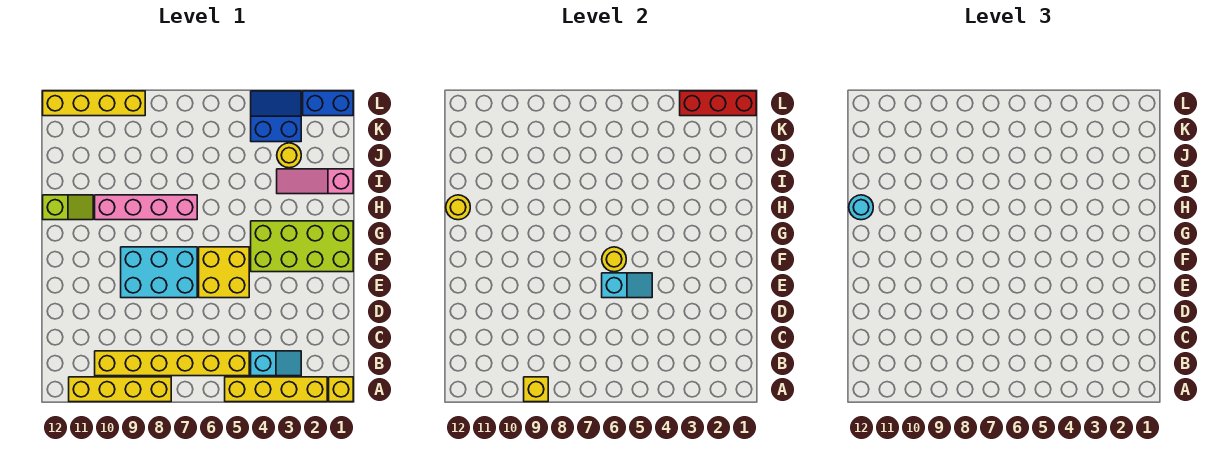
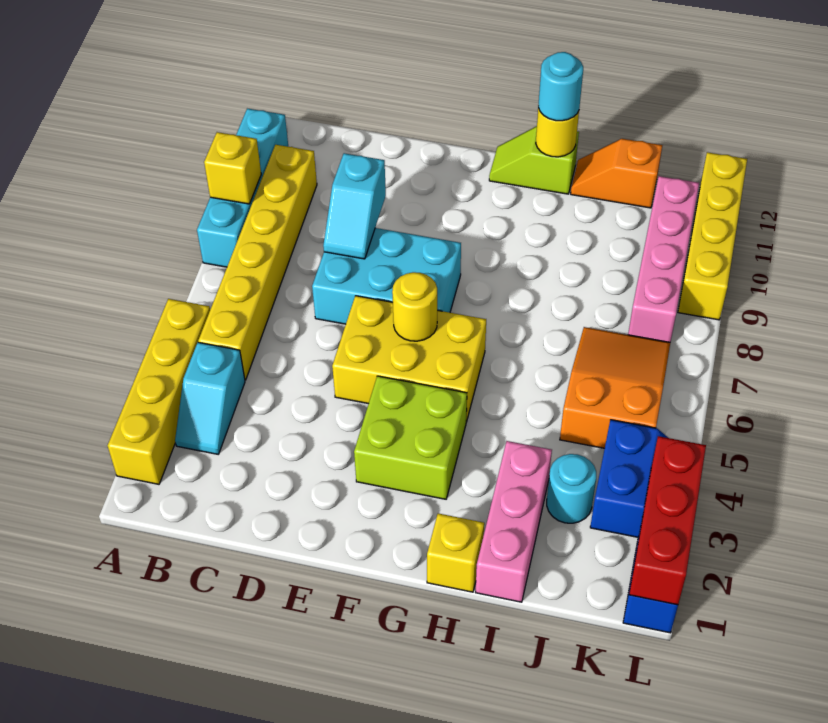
yellow 1x1 brick [329,377,353,402] -> yellow 1x1 brick moved to [427,514,484,592]
yellow 1x4 brick [69,377,171,402] -> cyan 1x4 brick [197,109,288,267]
yellow 2x2 brick [199,247,249,298] -> yellow 2x3 brick [332,296,486,422]
cyan 1x2 slope [602,273,652,298] -> cyan 1x2 slope moved to [323,153,386,259]
cyan 2x3 brick [121,247,197,298] -> cyan 2x3 brick turned to [312,228,461,324]
lime 2x4 brick [251,221,353,272] -> lime 2x2 brick [354,376,467,499]
pink 1x4 brick [95,195,197,220] -> pink 1x4 brick moved to [628,176,699,342]
lime 1x2 slope [43,195,93,220] -> lime 1x2 slope turned to [489,126,579,194]
pink 1x3 slope [277,169,353,194] -> pink 1x3 brick [476,441,552,602]
none -> orange 1x2 slope [571,139,662,208]
yellow 1x1 round brick [277,143,301,168] -> cyan 1x1 round brick [547,454,596,523]
none -> orange 2x3 slope [560,327,670,448]

